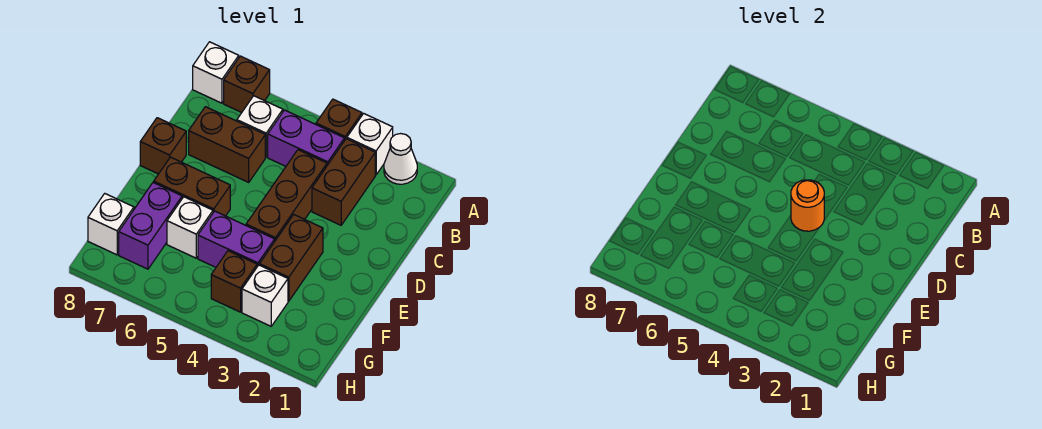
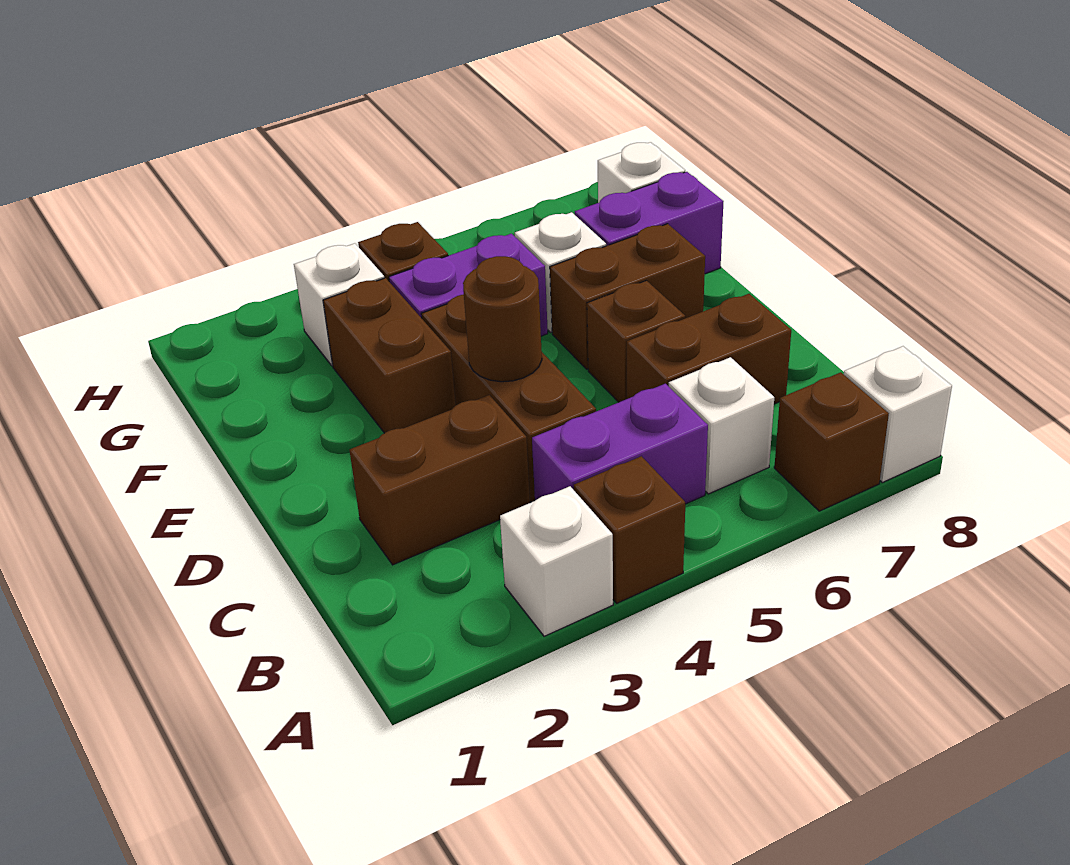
white 1x1 cone [384,134,417,184] -> none
brown 1x2 brick [312,139,375,225] -> brown 1x2 brick turned to [350,395,530,565]
orange 1x1 round brick [791,180,824,231] -> brown 1x1 round brick [463,256,542,382]
brown 1x1 brick [140,118,186,174] -> brown 1x1 brick moved to [587,281,685,402]
purple 1x2 brick [119,182,182,269] -> purple 1x2 brick turned to [575,172,724,274]

